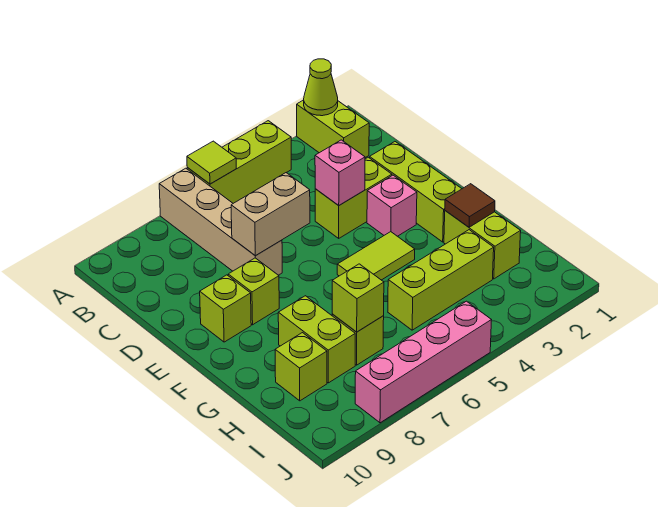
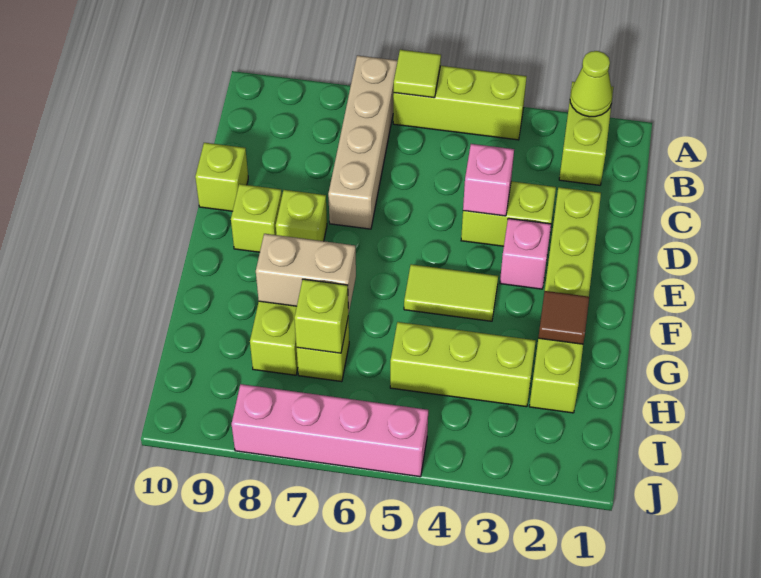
tan 1x2 brick [231,173,310,256] -> tan 1x2 brick moved to [256,234,356,313]
lime 1x1 brick [275,333,327,401] -> lime 1x1 brick moved to [195,143,248,211]

